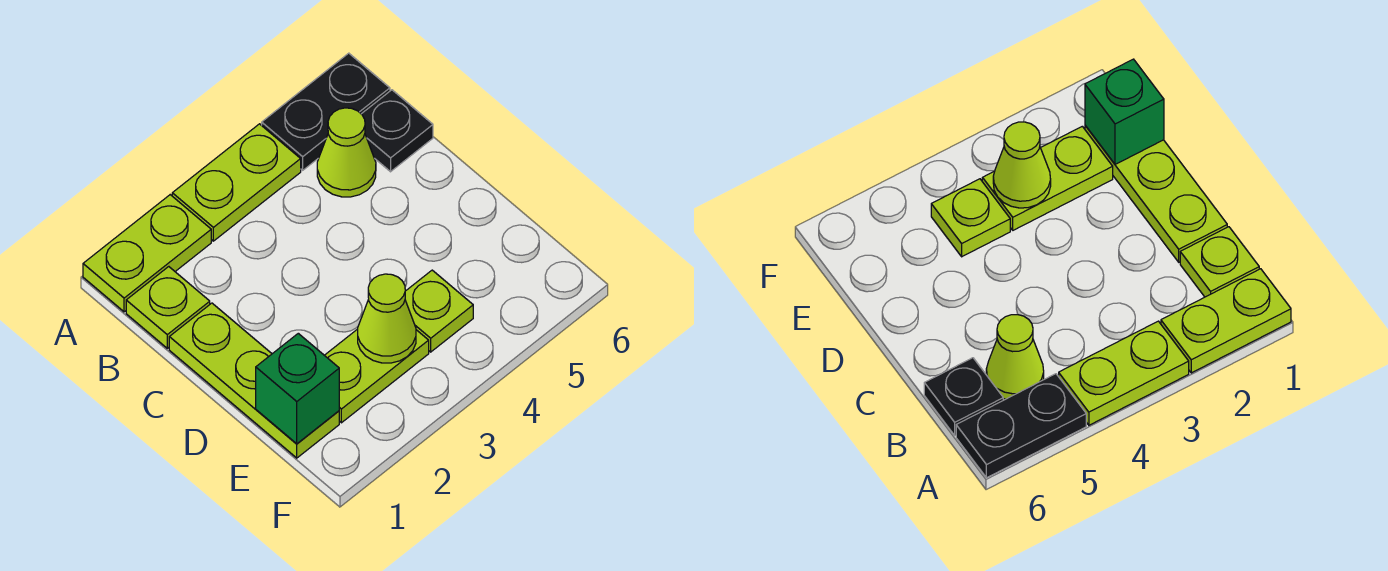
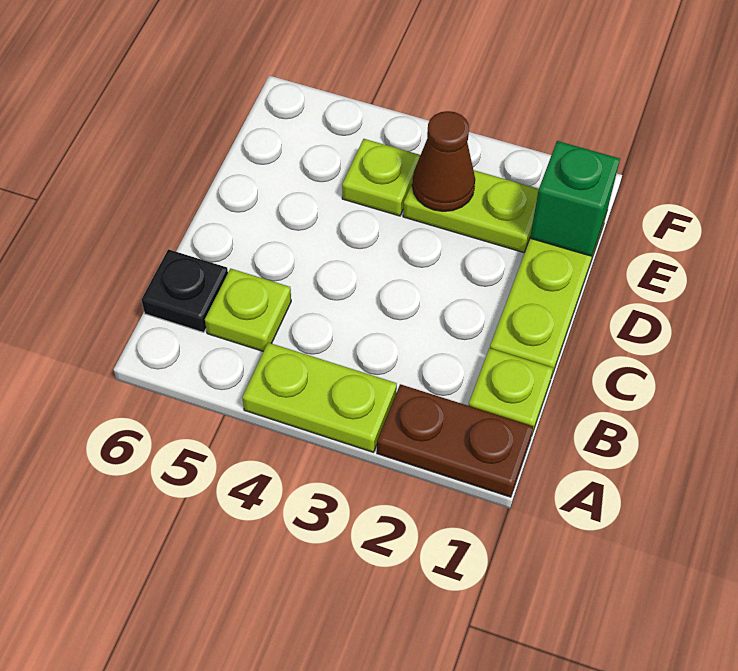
lime 1x2 plate [83,195,211,312] -> brown 1x2 plate [377,384,533,497]
black 1x2 plate [262,53,390,170] -> none
lime 1x1 cone [317,108,376,197] -> lime 1x1 plate [205,269,291,351]
lime 1x1 cone [358,274,416,363] -> brown 1x1 cone [412,111,475,211]

